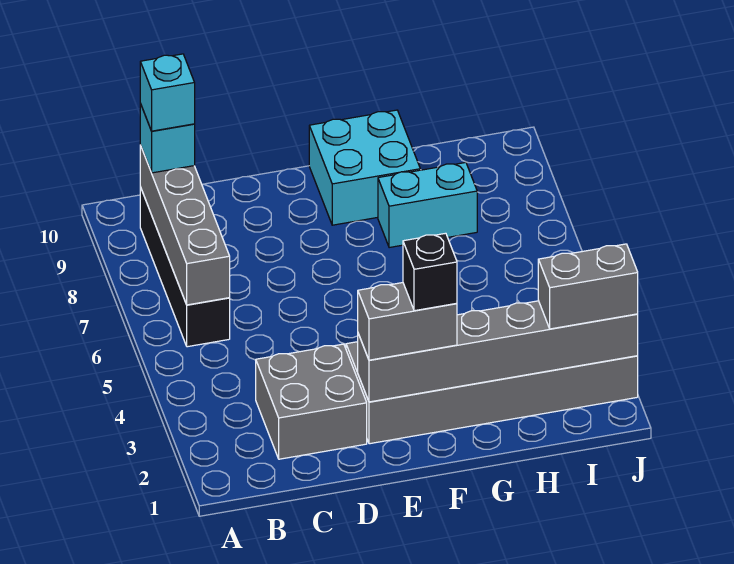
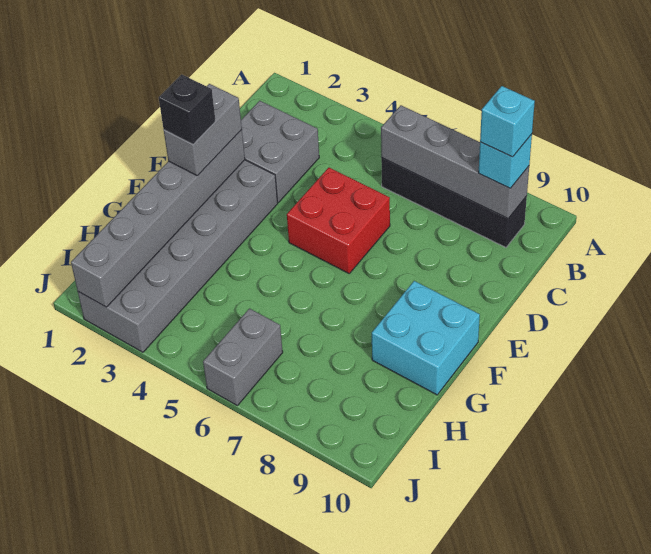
none -> red 2x2 brick [287,168,390,273]
cyan 1x2 brick [378,162,477,248] -> none
grey 1x2 brick [538,244,638,329] -> grey 1x2 brick moved to [203,309,283,405]

